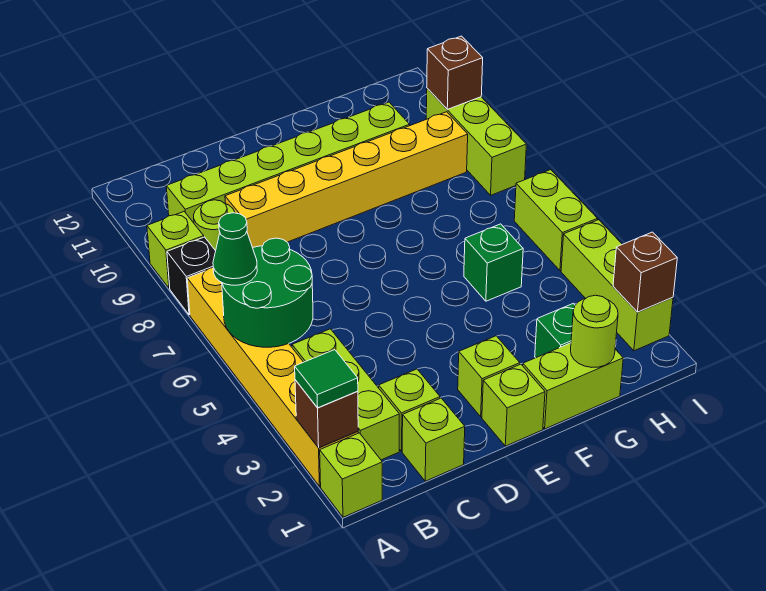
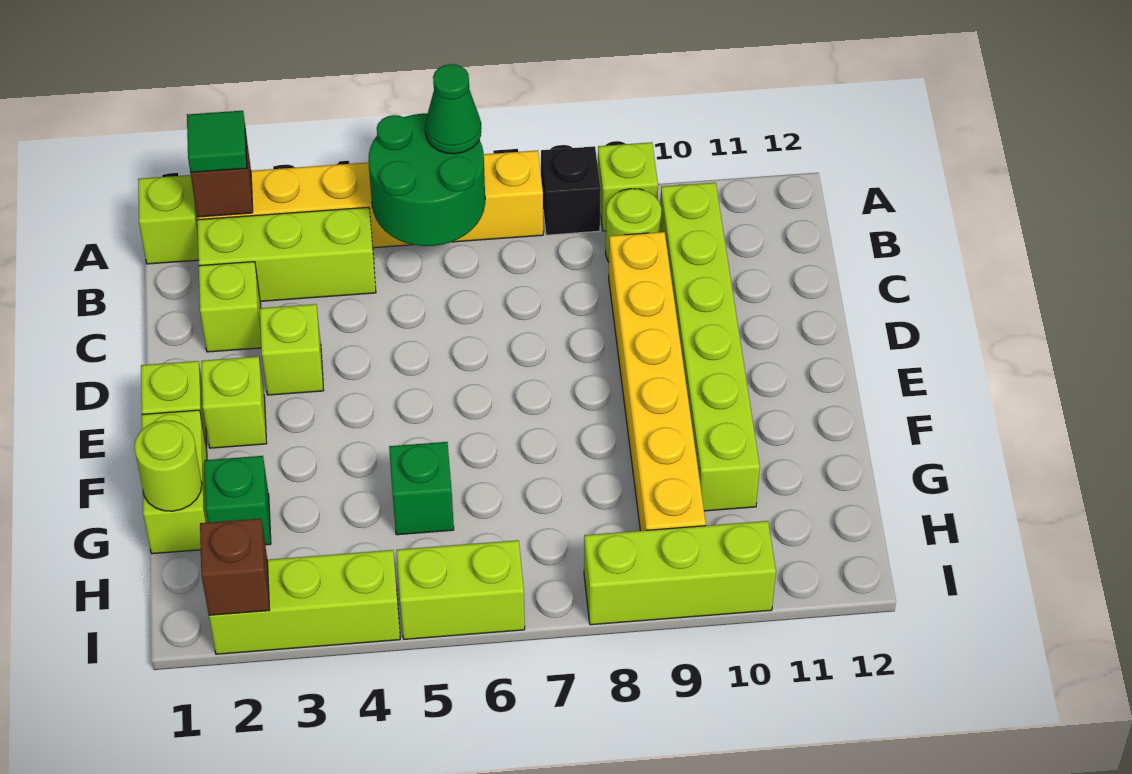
lime 1x1 brick [402,398,465,481] -> lime 1x1 brick moved to [260,304,324,395]
brown 1x1 brick [427,36,483,109] -> none

